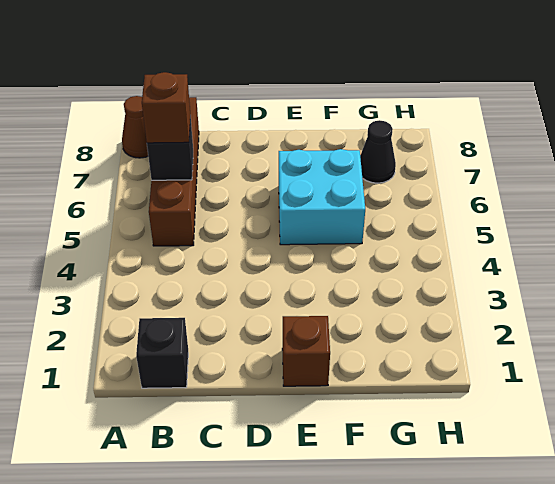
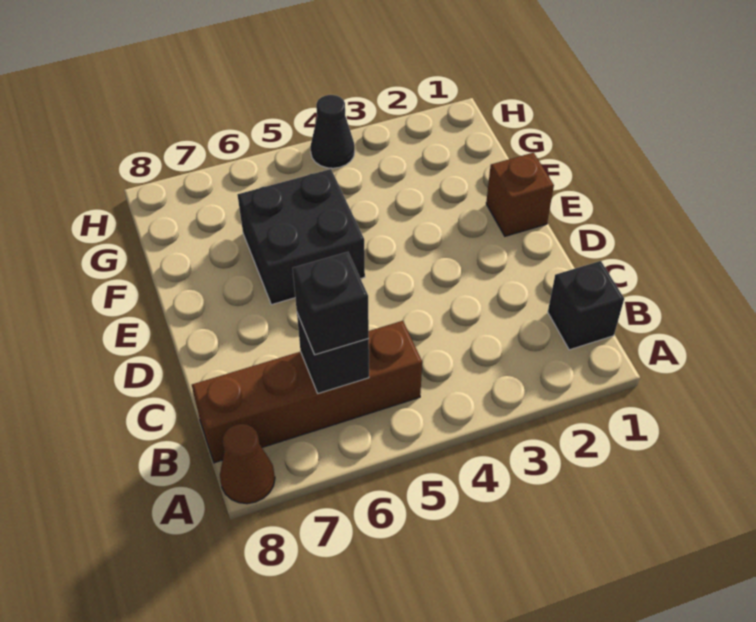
brown 1x1 brick [142,72,190,143] -> black 1x1 brick [293,252,369,355]
cyan 2x2 brick [279,149,365,245] -> black 2x2 brick [237,169,365,305]
black 1x1 cone [360,120,396,183] -> black 1x1 cone moved to [310,95,355,168]

